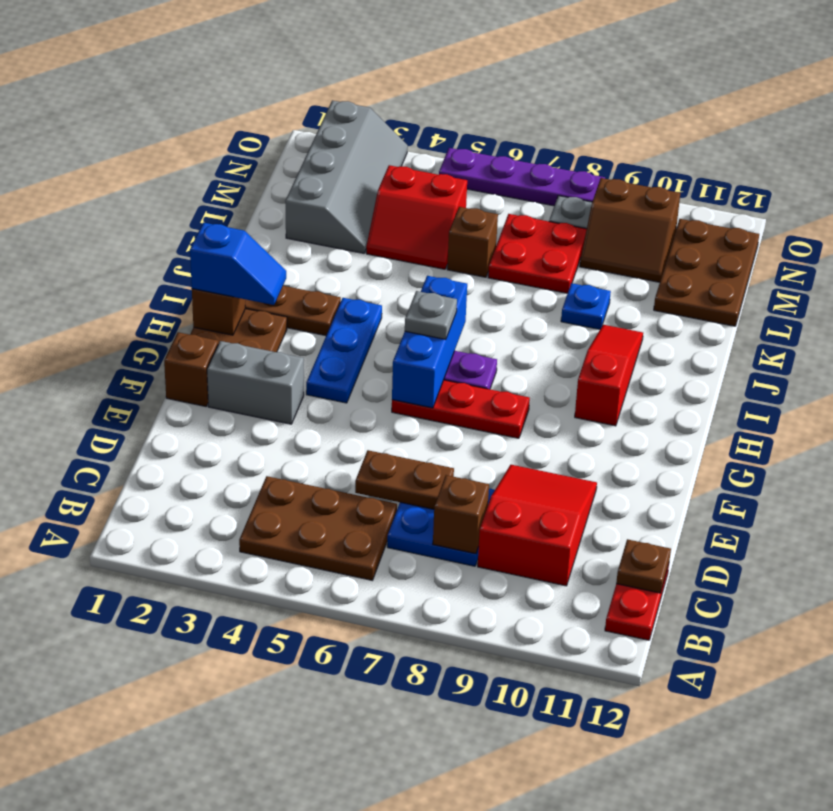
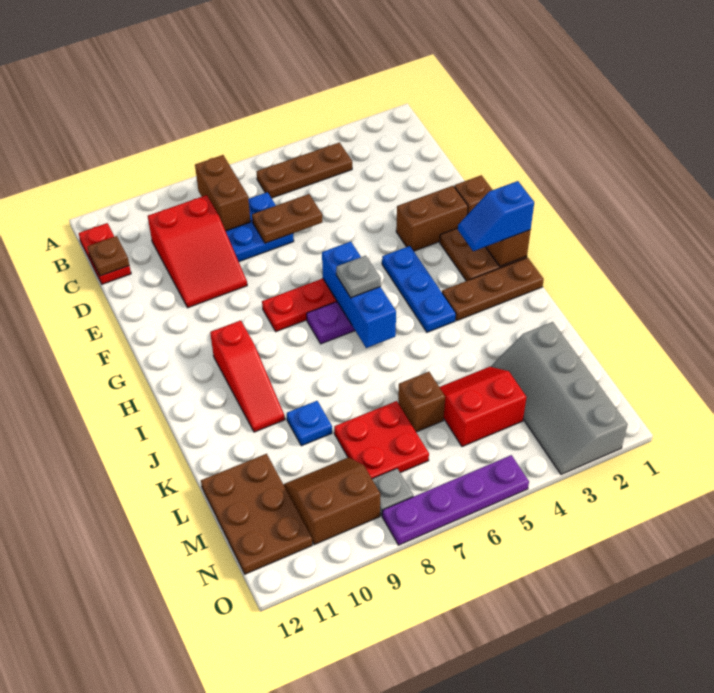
brown 2x3 plate [239,476,397,580] -> brown 1x3 plate [257,143,352,198]
brown 1x1 brick [433,475,489,554] -> brown 1x2 brick [195,155,251,231]
grey 1x2 brick [207,341,304,424] -> brown 1x2 brick [396,186,468,251]

